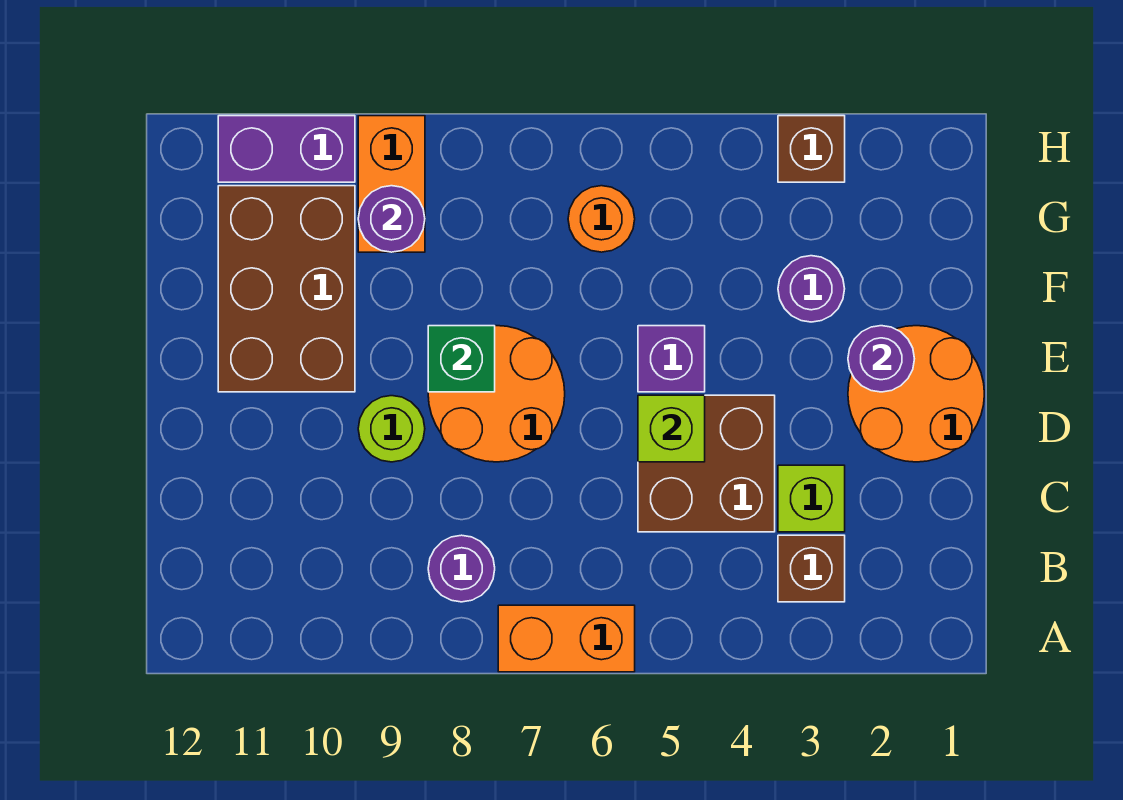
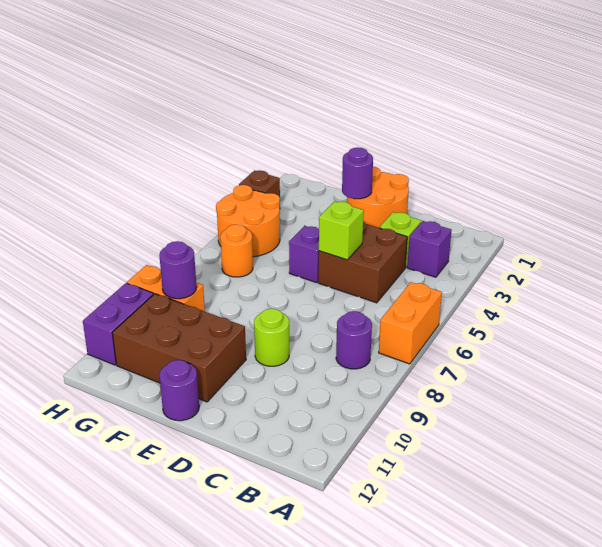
brown 1x1 brick [778,535,845,602] -> purple 1x1 brick [407,221,452,277]
orange 2x2 round brick [428,326,565,462] -> orange 2x2 round brick moved to [216,185,280,257]
green 1x1 brick [428,326,495,392] -> none
purple 1x1 round brick [778,256,845,322] -> purple 1x1 round brick moved to [159,360,199,421]

